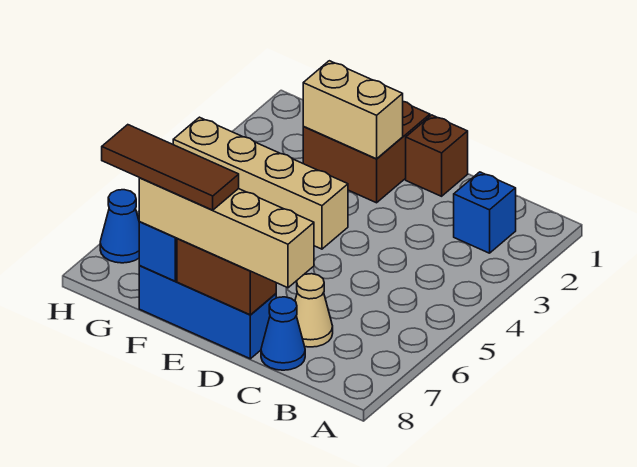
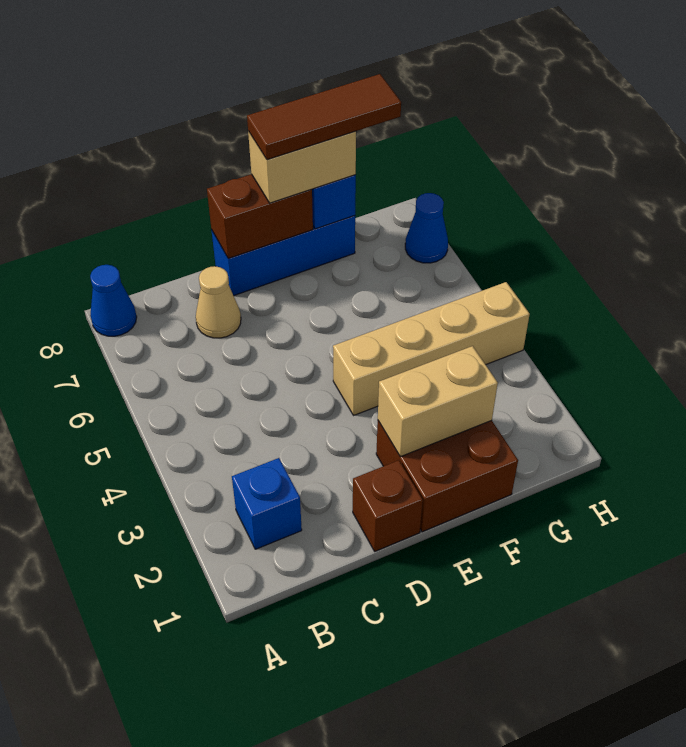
blue 1x1 cone [261,297,305,370] -> blue 1x1 cone moved to [90,265,137,336]
tan 1x4 brick [139,178,314,288] -> tan 1x2 brick [248,131,356,203]

